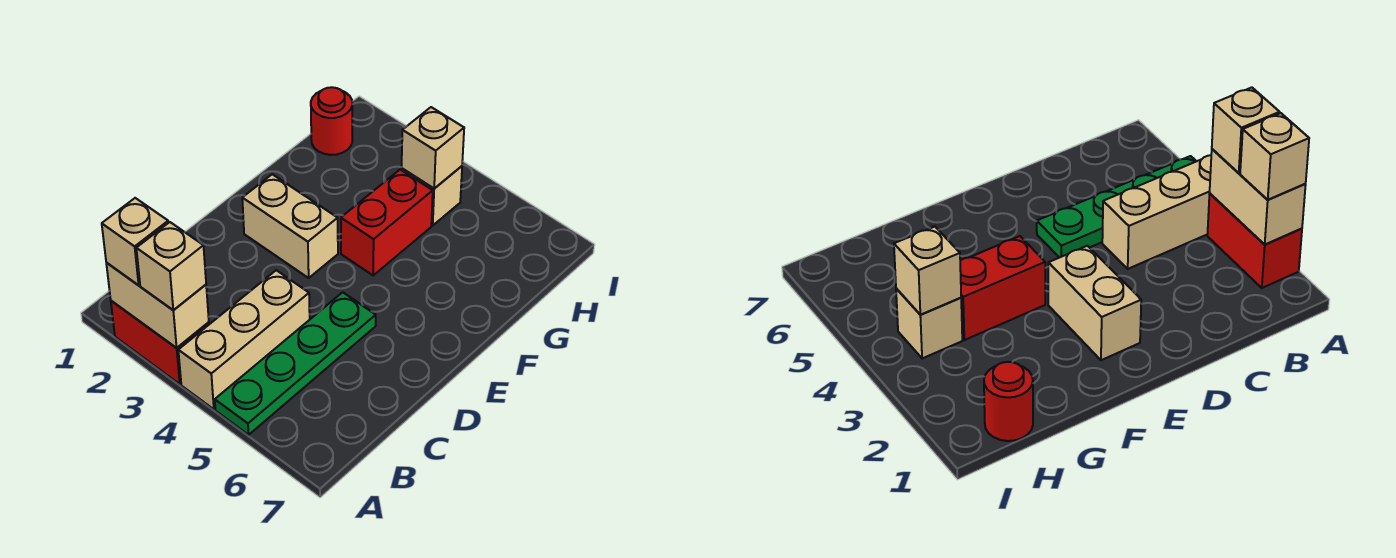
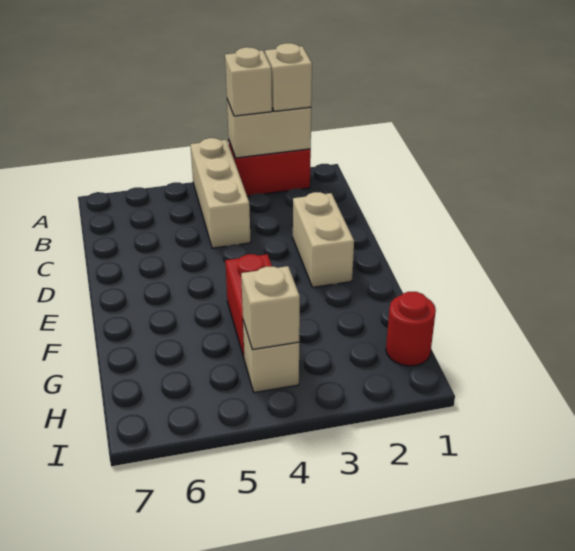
green 1x4 plate [215,292,376,435] -> none
tan 1x2 brick [242,174,338,278] -> tan 1x2 brick turned to [293,192,354,287]

